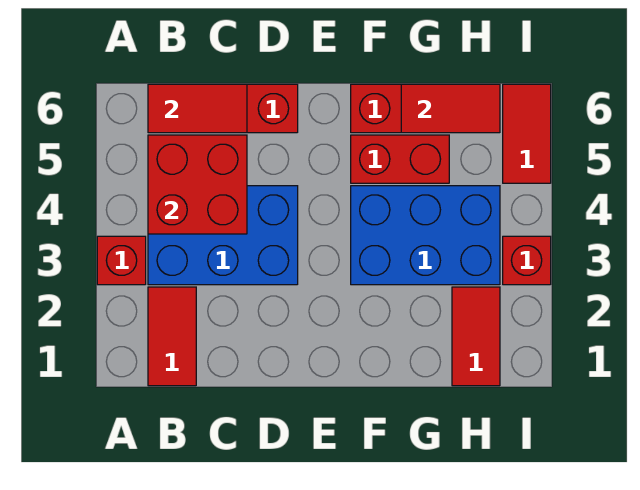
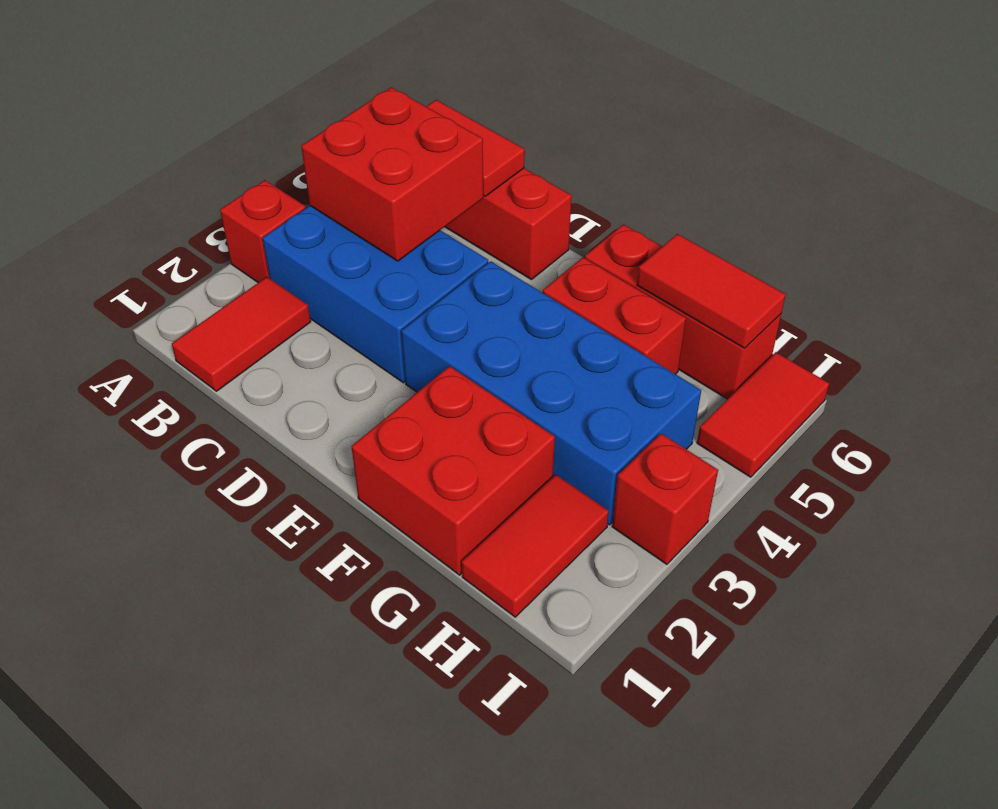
none -> red 2x2 brick [351,366,555,575]
blue 2x3 brick [351,186,500,285] -> blue 2x4 brick [402,261,701,525]

